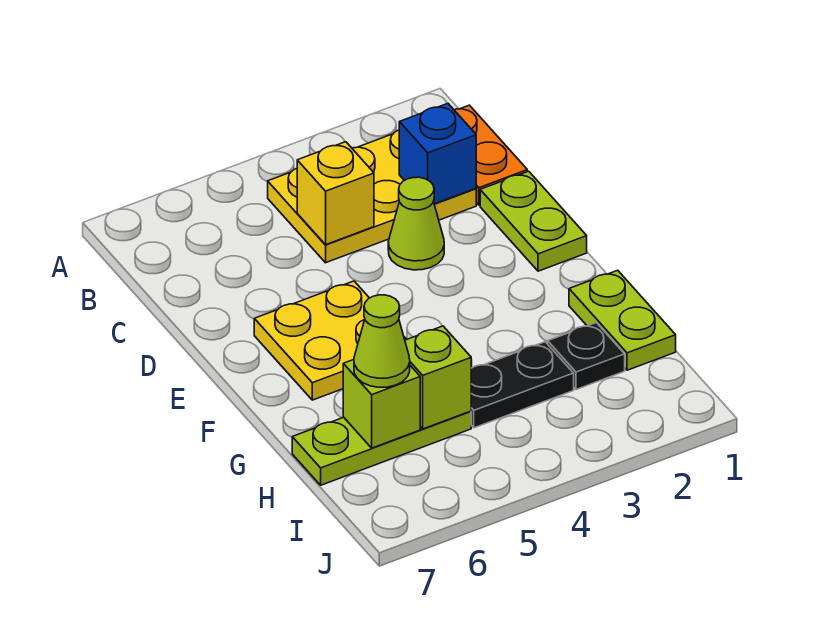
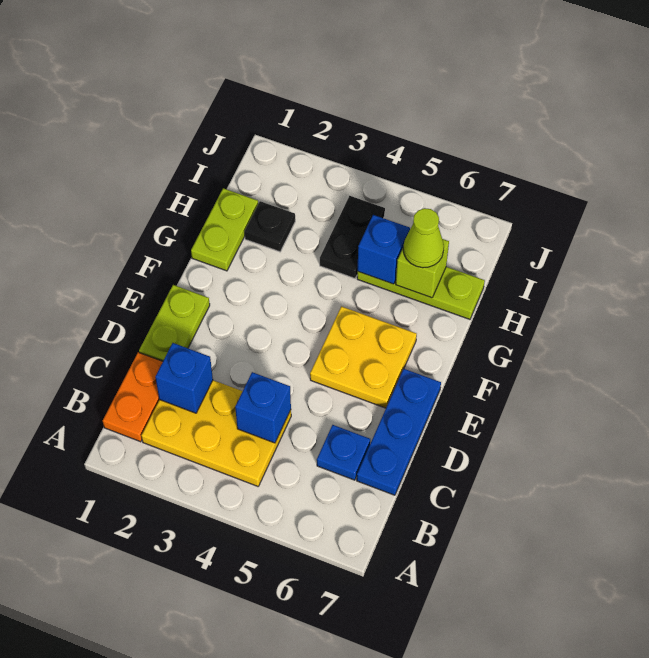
yellow 1x1 brick [297,142,374,245] -> blue 1x1 brick [235,372,291,443]
none -> blue 1x1 plate [317,425,370,480]
none -> blue 1x3 plate [357,369,441,495]
lime 1x1 cone [388,177,444,270] -> none
black 1x2 plate [471,342,574,428] -> black 1x2 plate turned to [320,196,385,278]
lime 1x1 brick [405,326,471,429] -> blue 1x1 brick [357,215,410,284]

